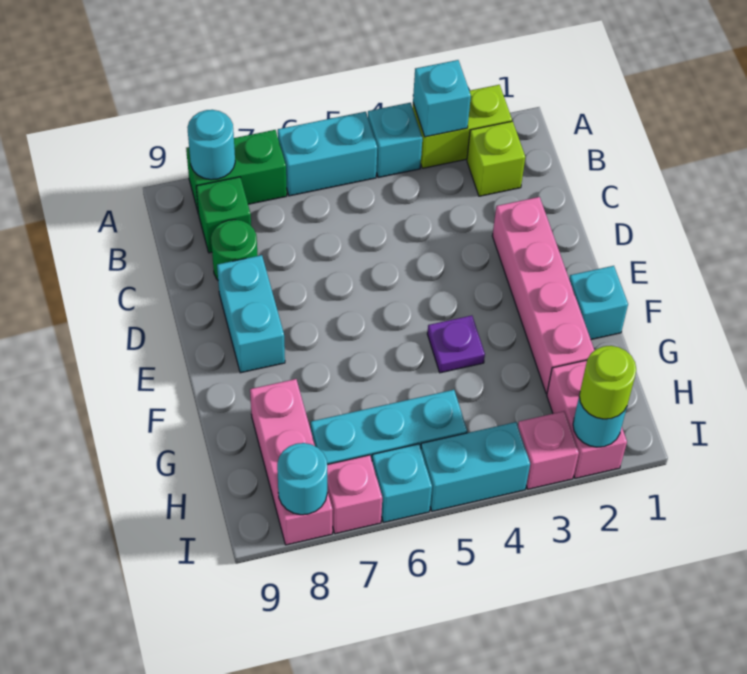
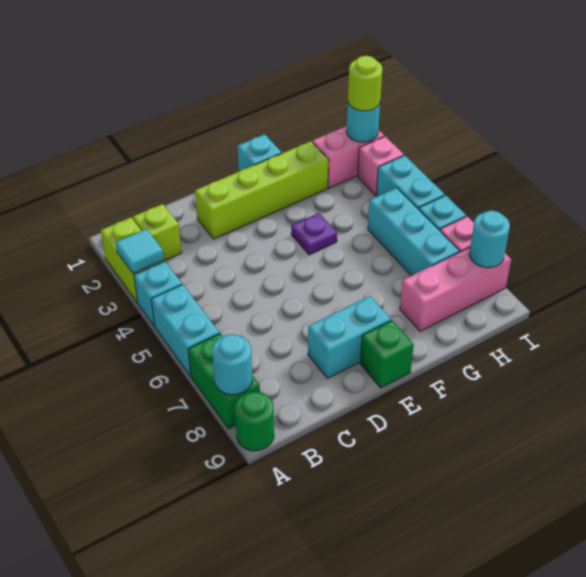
cyan 1x1 brick [413,60,471,137] -> cyan 1x1 tile [116,229,164,274]
green 1x1 brick [196,177,251,253] -> green 1x1 brick moved to [360,320,414,388]
green 1x1 round brick [211,220,258,280] -> green 1x1 round brick moved to [235,392,274,451]
pink 1x4 brick [492,197,595,394] -> lime 1x4 brick [195,141,329,239]

